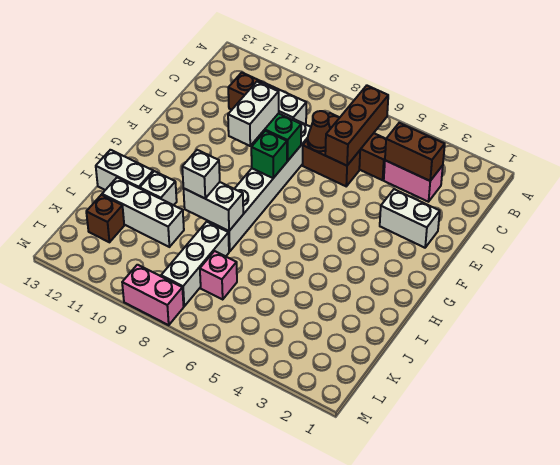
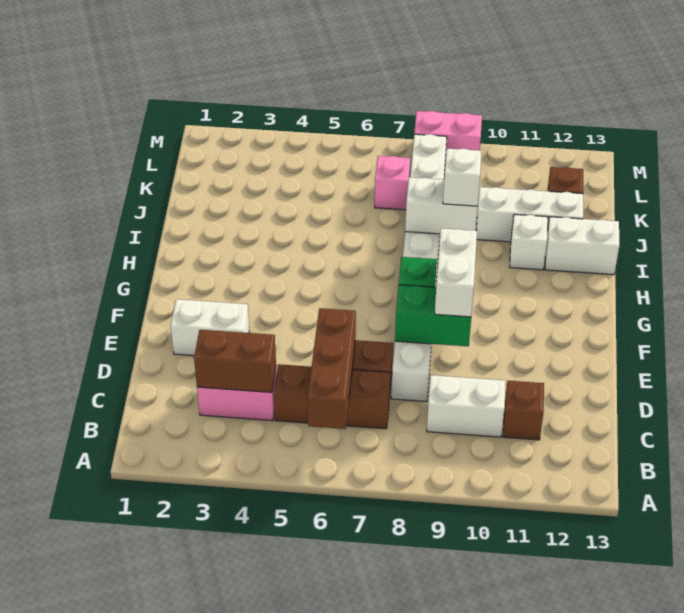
brown 1x1 cone [308,111,330,151] -> none

